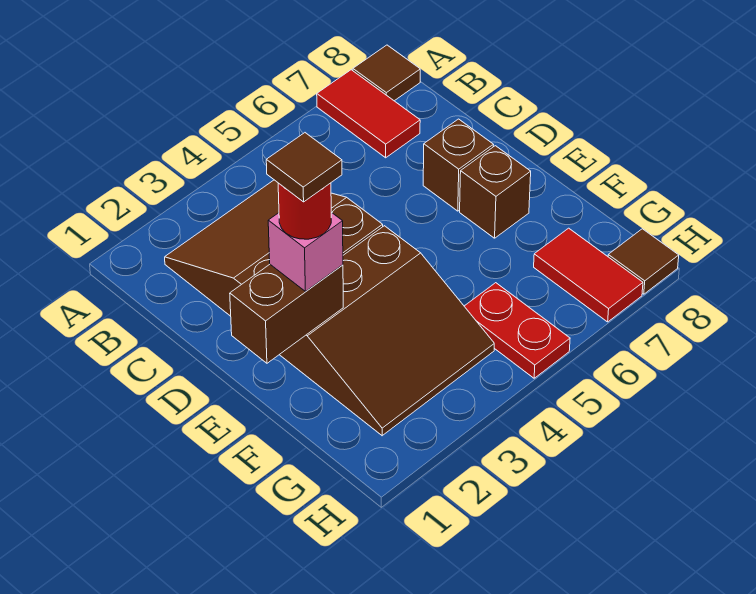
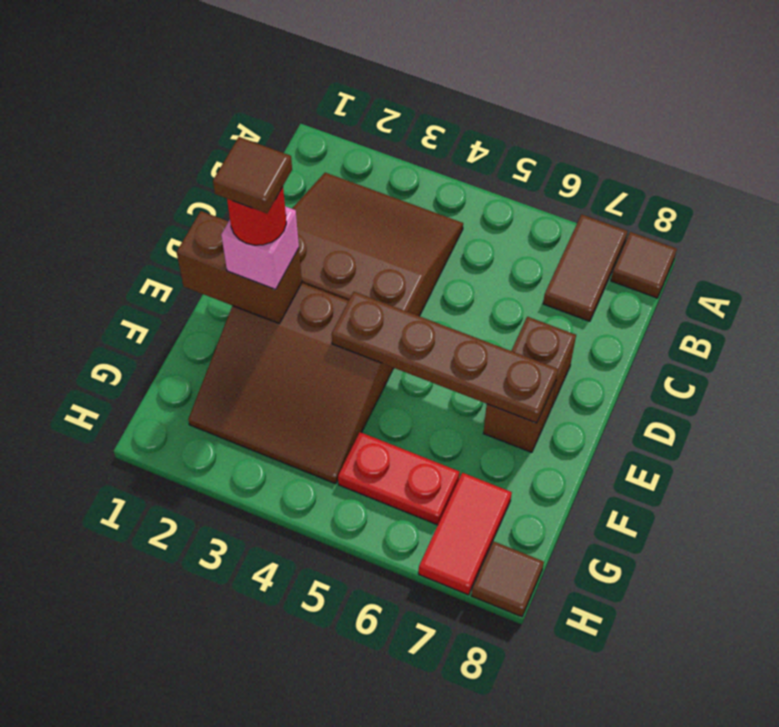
red 1x2 tile [317,70,420,158] -> brown 1x2 tile [543,214,628,321]
none -> brown 1x4 plate [332,292,558,423]
red 1x2 plate [464,283,570,378] -> red 1x2 plate turned to [338,432,460,525]

